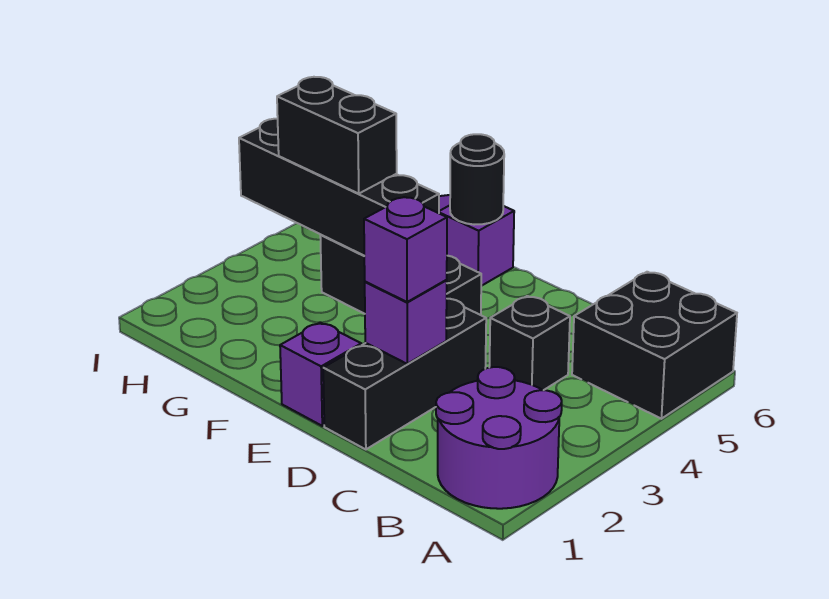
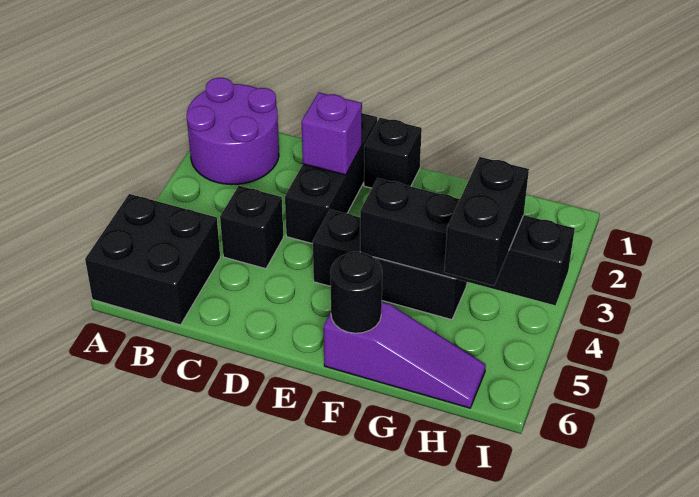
purple 1x1 brick [364,197,447,302] -> none
purple 1x1 brick [280,322,361,426] -> black 1x1 brick [364,118,422,188]
black 1x2 brick [277,77,397,193] -> black 1x2 brick turned to [444,157,529,285]

